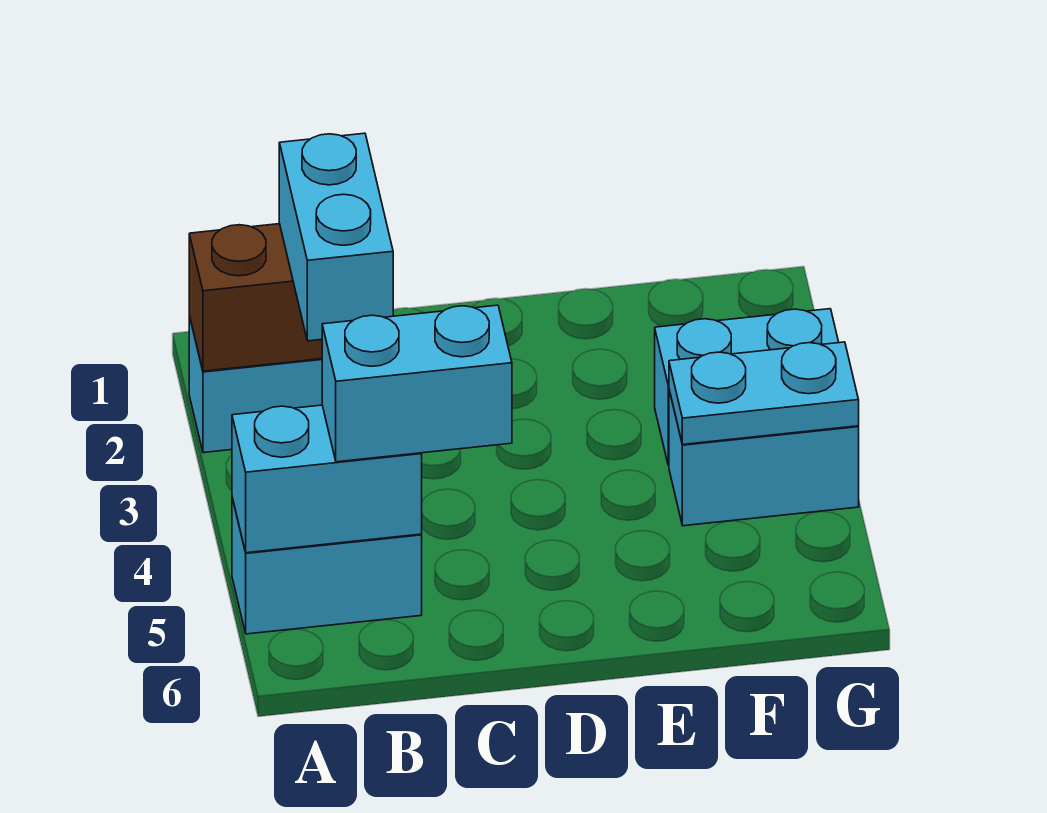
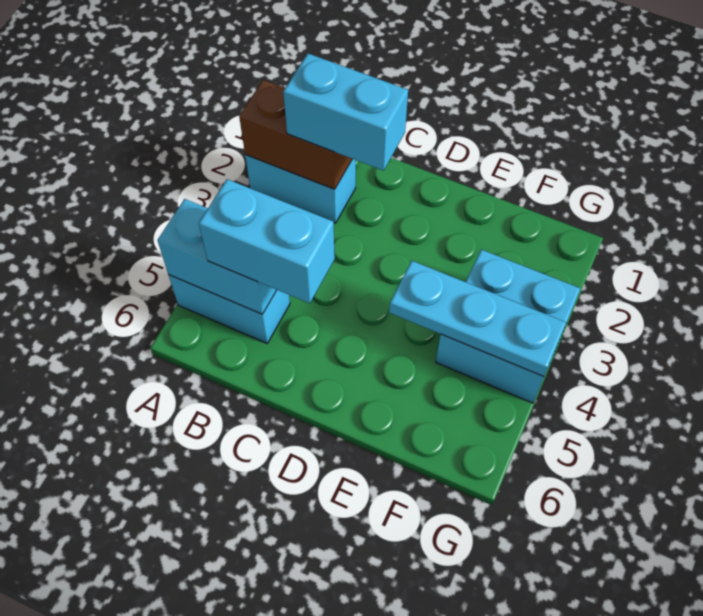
cyan 1x2 brick [279,133,393,341] -> cyan 1x2 brick turned to [283,54,408,171]
cyan 1x2 plate [669,342,859,444] -> cyan 1x3 plate [389,261,566,377]

